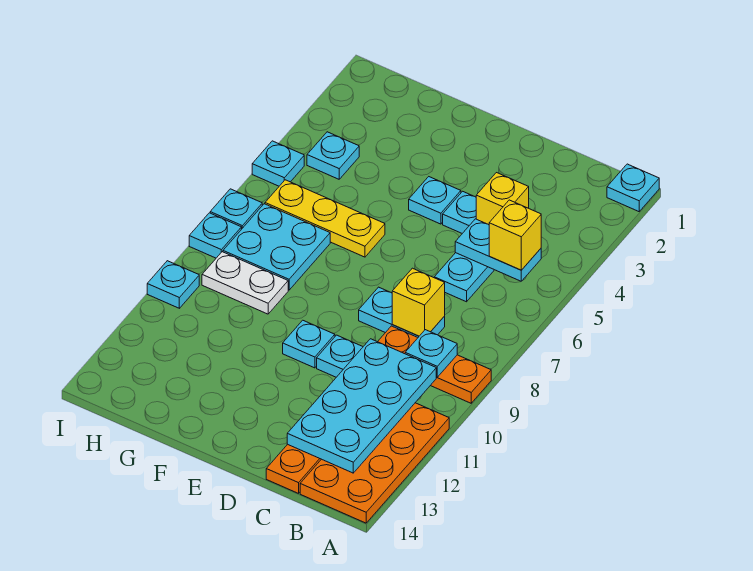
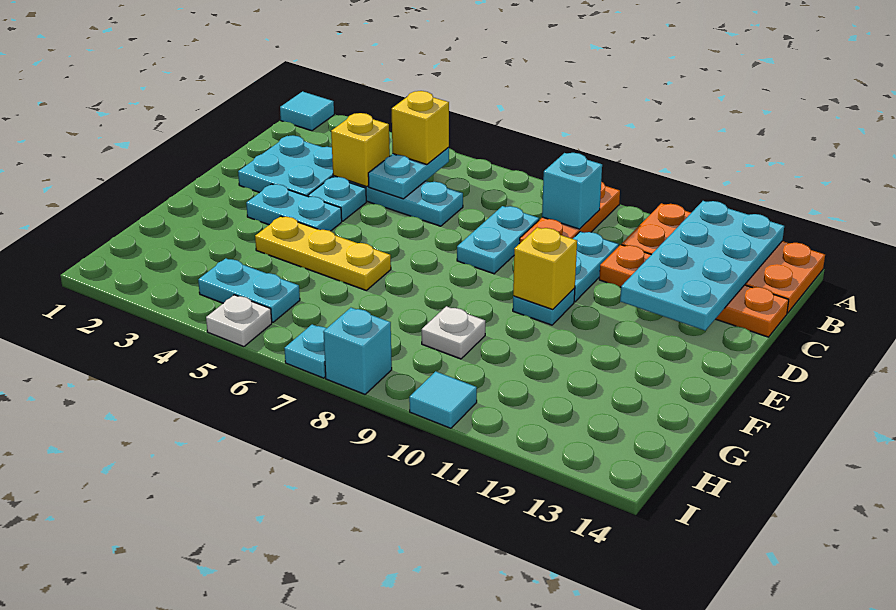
cyan 1x1 plate [607,164,659,212] -> cyan 1x1 tile [280,91,334,131]
cyan 1x1 plate [405,330,457,377] -> cyan 1x1 brick [542,153,602,229]
cyan 2x4 plate [287,339,436,473] -> cyan 2x4 plate turned to [620,201,784,330]
yellow 1x1 brick [392,268,445,336] -> yellow 1x1 brick moved to [513,227,577,310]
cyan 1x1 plate [409,177,461,224] -> cyan 1x2 plate [246,184,342,231]
yellow 1x3 plate [265,180,385,257] -> yellow 1x3 plate turned to [255,216,391,290]
cyan 2x2 plate [223,204,330,290] -> cyan 2x2 plate moved to [238,135,333,196]
white 1x2 plate [202,252,288,314] -> white 1x1 plate [422,306,485,359]
cyan 1x1 plate [307,132,359,179] -> cyan 1x2 plate [198,258,300,322]
cyan 1x1 plate [252,141,304,186] -> white 1x1 plate [206,295,272,347]
cyan 1x1 plate [189,213,241,258] -> cyan 1x1 brick [323,308,392,394]
cyan 1x1 plate [147,261,199,308] -> cyan 1x1 tile [409,371,477,428]

